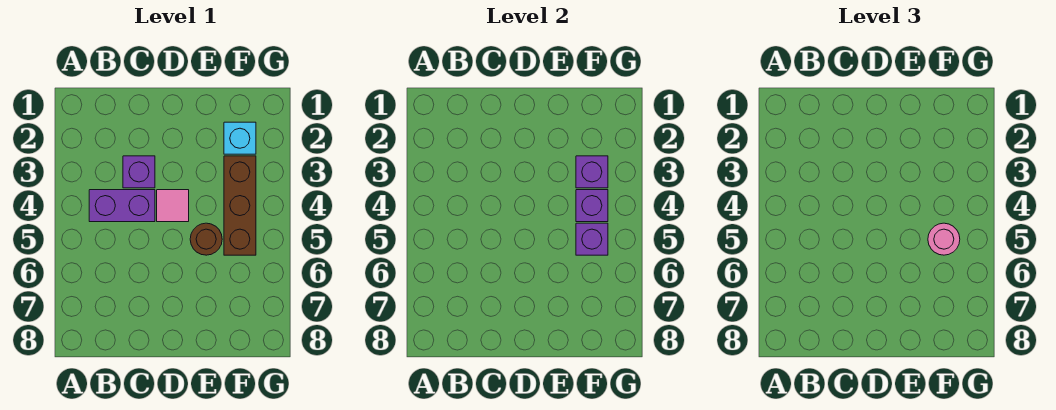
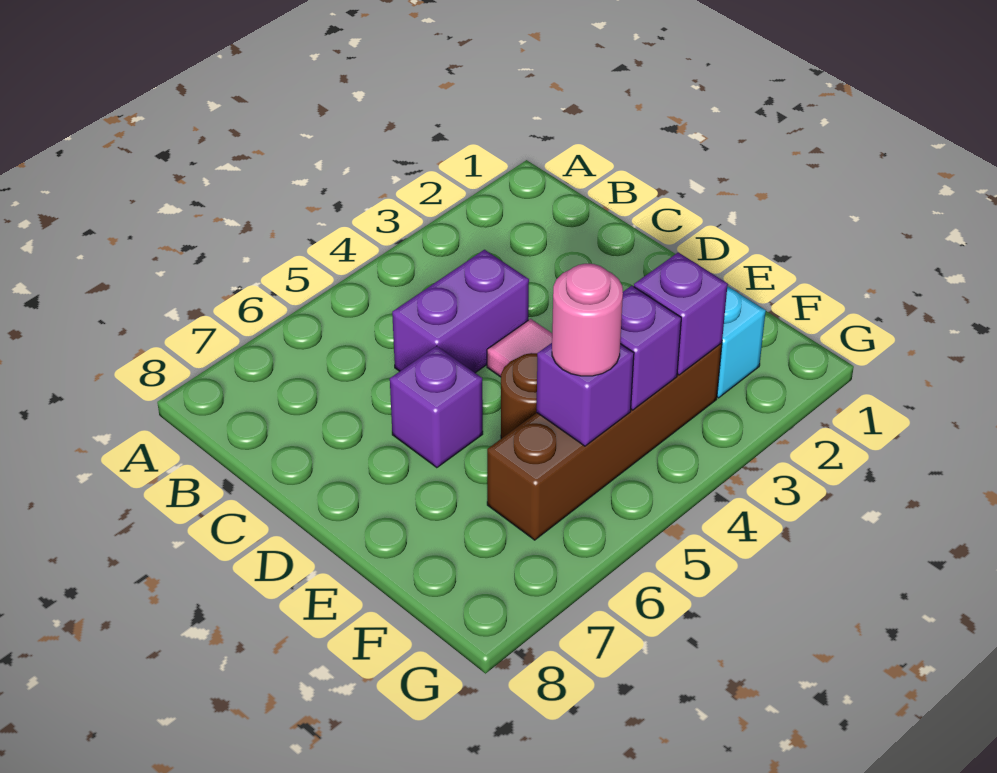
purple 1x2 brick [89,190,155,222] -> purple 1x2 brick turned to [392,250,529,373]
purple 1x1 brick [123,156,155,188] -> purple 1x1 brick moved to [390,346,483,468]
brown 1x3 brick [224,156,256,255] -> brown 1x4 brick [487,343,722,540]

